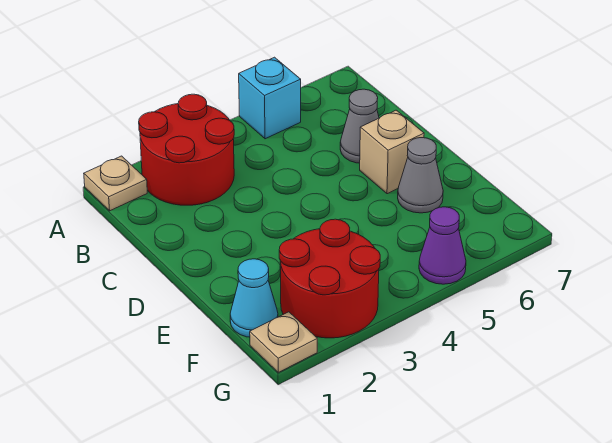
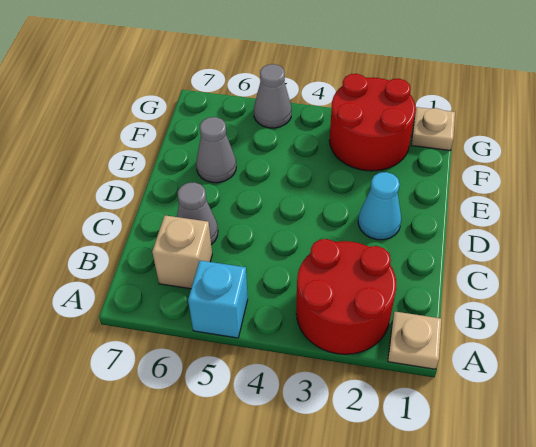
tan 1x1 brick [360,110,424,194] -> tan 1x1 brick moved to [152,215,212,289]
cyan 1x1 cone [230,259,278,337] -> cyan 1x1 cone moved to [358,172,401,240]
purple 1x1 cone [419,207,466,284] -> grey 1x1 cone [254,64,291,128]

